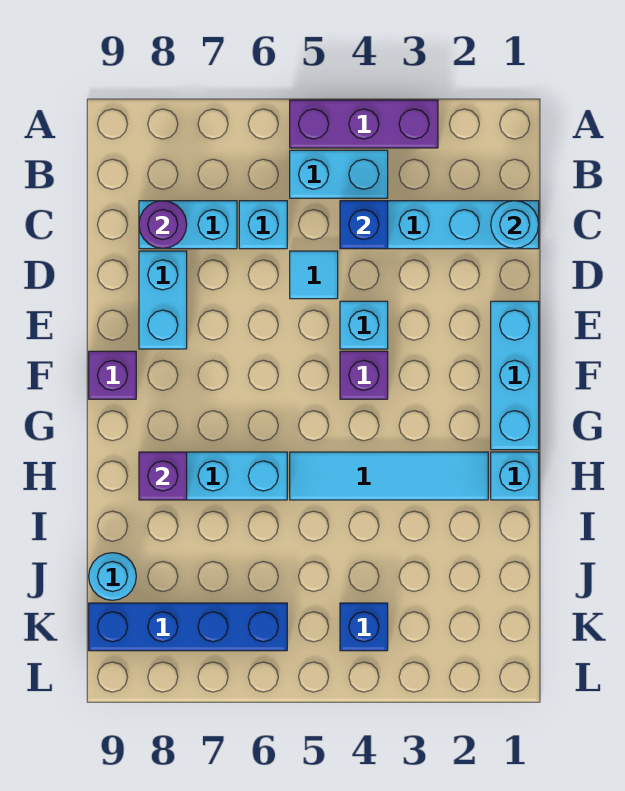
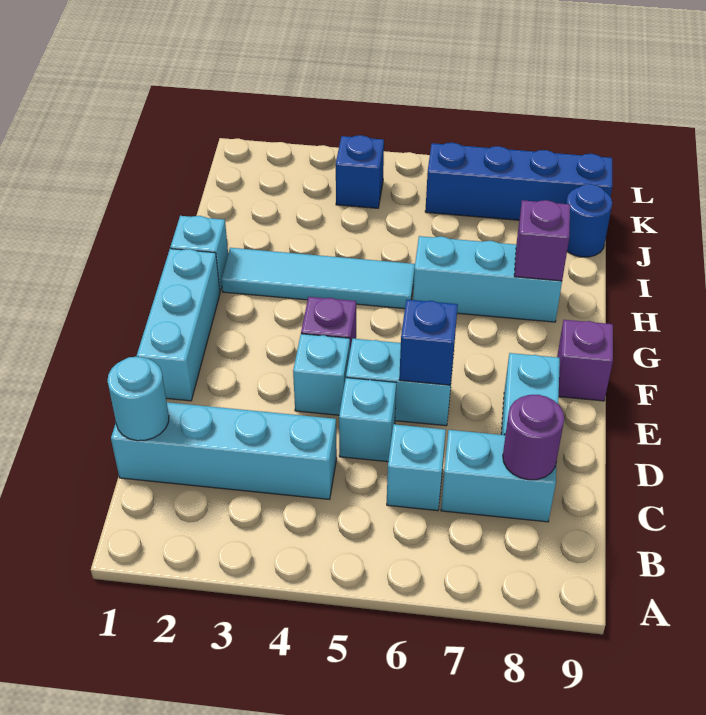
purple 1x3 brick [290,100,438,148] -> none
cyan 1x2 brick [290,150,388,198] -> cyan 1x2 brick moved to [346,339,453,426]
blue 1x1 brick [340,201,388,249] -> blue 1x1 brick moved to [399,300,458,385]
cyan 1x1 tile [290,251,338,299] -> cyan 1x1 brick [339,378,396,462]
cyan 1x1 round brick [89,553,136,600] -> blue 1x1 round brick [566,184,612,257]

